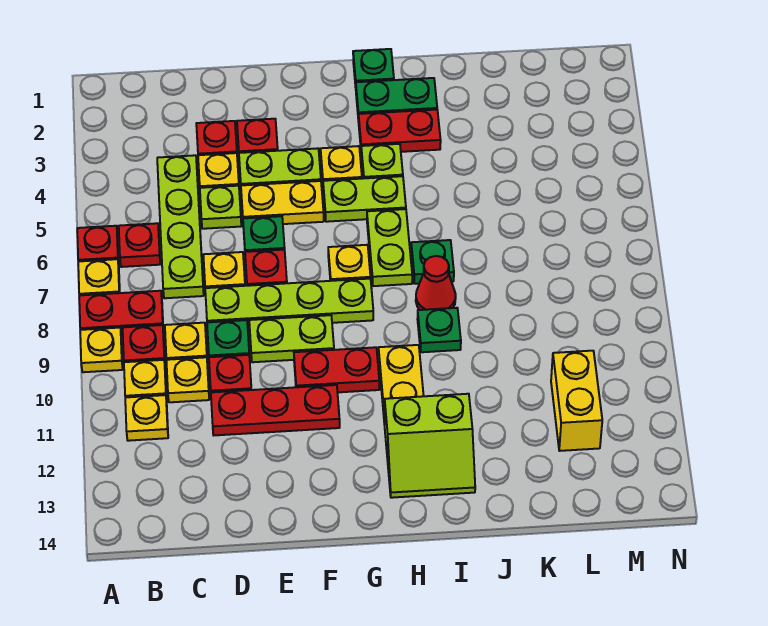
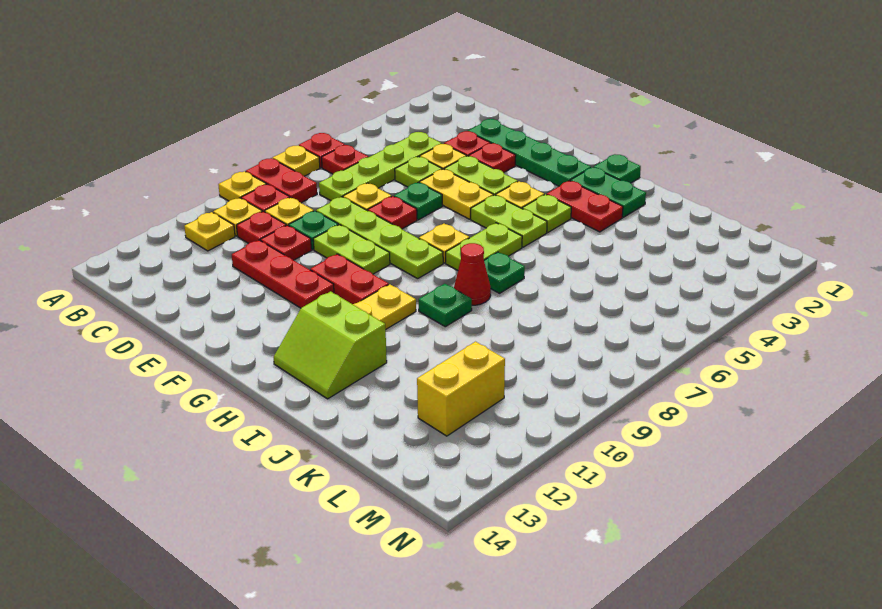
yellow 1x1 plate [166,357,209,402] -> red 1x1 plate [237,211,286,243]
none -> green 1x4 plate [468,119,591,186]

